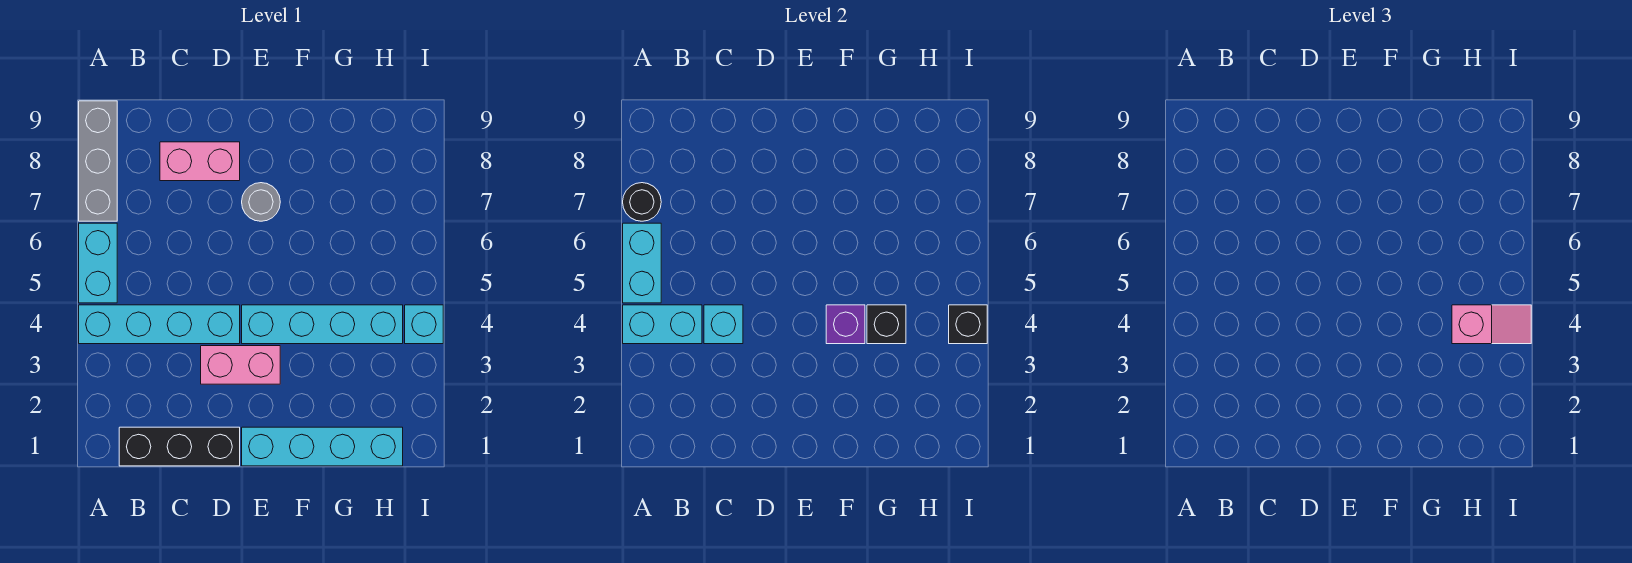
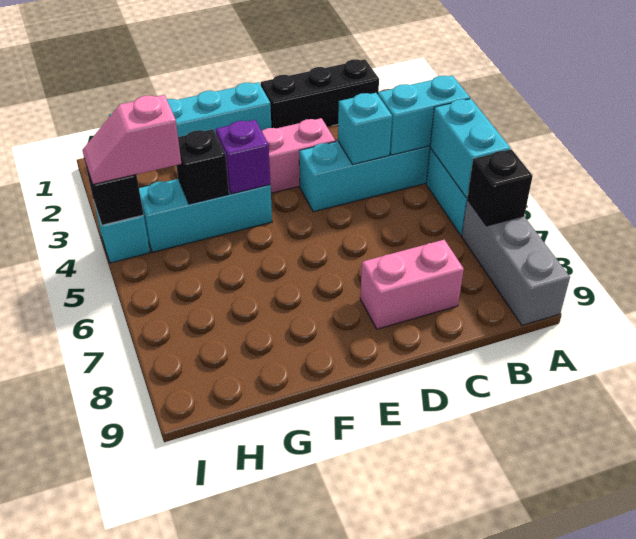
black 1x1 round brick [623,183,661,221] -> black 1x1 brick [467,149,533,226]
cyan 1x4 brick [242,305,403,344] -> cyan 1x3 brick [139,179,272,252]
grey 1x1 round brick [242,183,280,221] -> none

